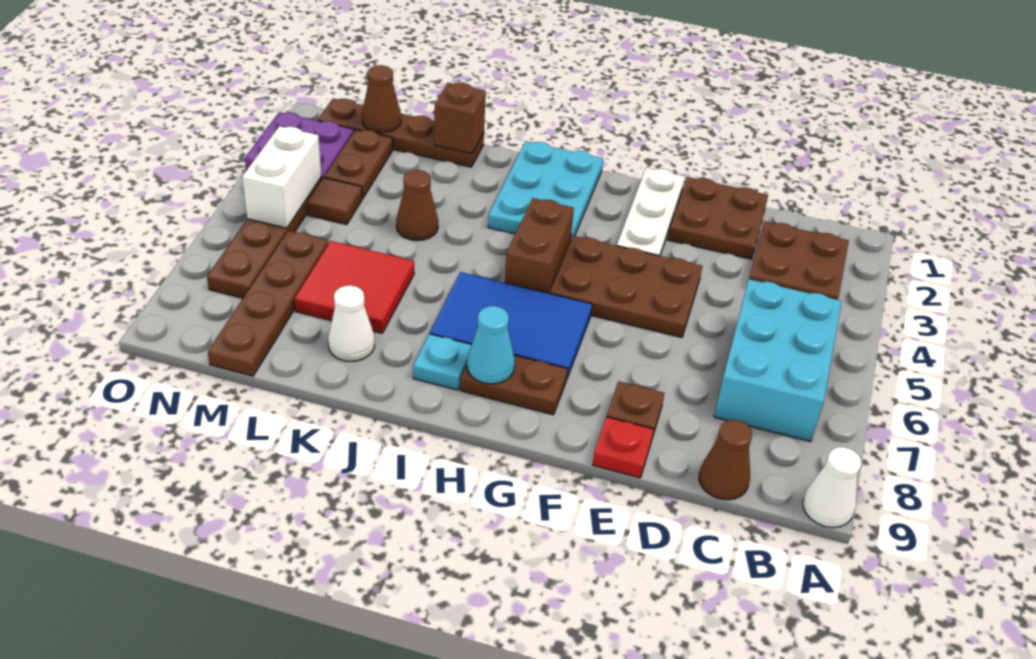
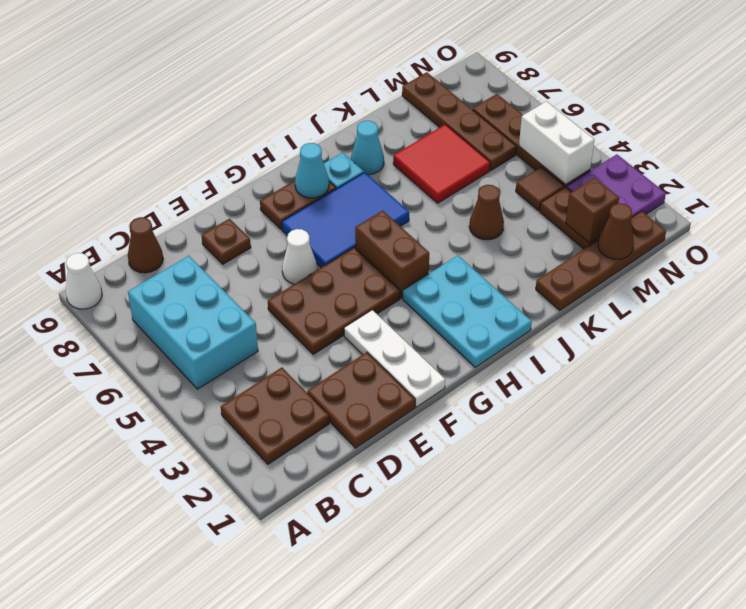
red 1x1 plate [592,417,654,478] -> none
none -> cyan 1x1 cone [351,121,384,175]
brown 1x1 brick [434,83,486,154] -> brown 1x1 brick moved to [566,178,619,243]
white 1x1 cone [328,286,375,362] -> white 1x1 cone moved to [282,229,317,284]

